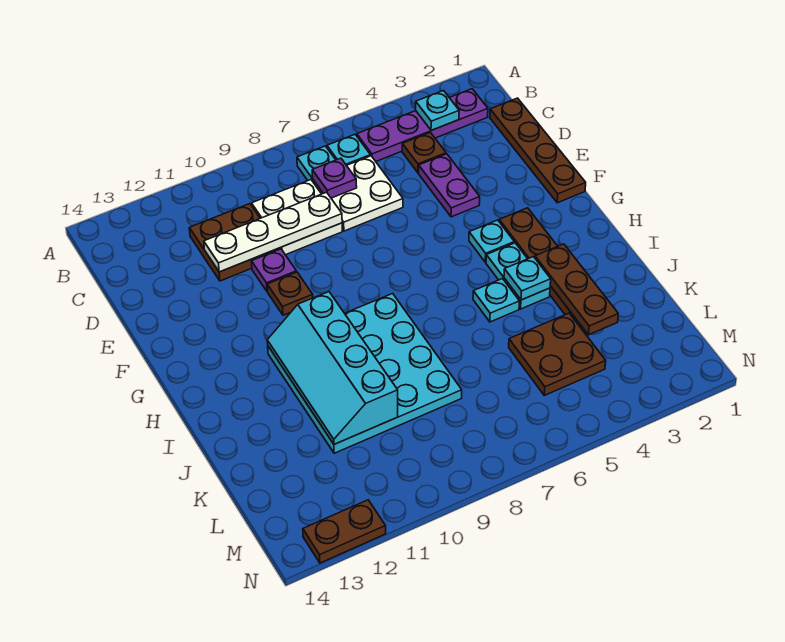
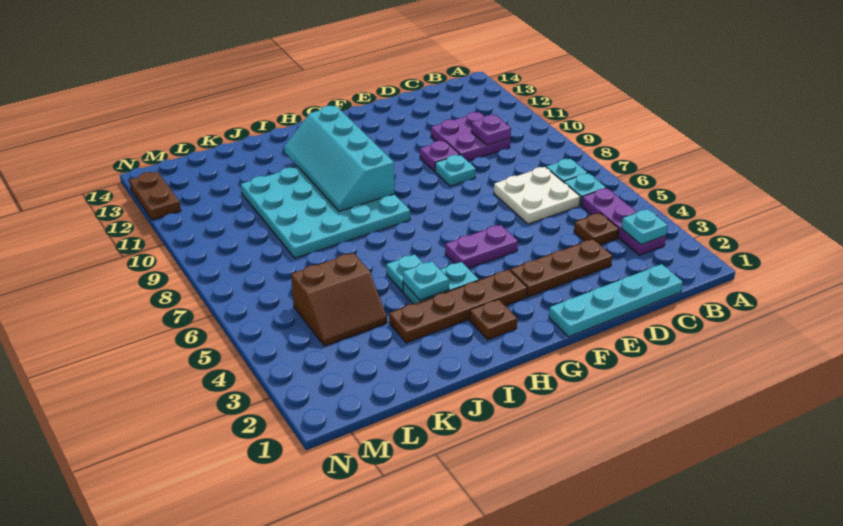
purple 1x4 plate [357,89,488,161] -> purple 1x3 plate [582,188,666,255]
brown 1x4 plate [490,98,586,203] -> cyan 1x4 plate [549,264,683,337]
purple 1x1 plate [312,158,357,198] -> purple 1x1 plate moved to [471,115,511,145]
white 2x2 plate [251,180,342,255] -> none
brown 2x2 plate [189,204,281,281] -> purple 2x2 plate [431,112,510,161]
purple 1x2 plate [419,154,480,217] -> purple 1x2 plate moved to [445,225,518,269]
white 1x4 plate [204,192,342,272] -> none
brown 1x1 plate [267,272,313,315] -> brown 1x1 plate moved to [469,299,517,340]
cyan 1x1 plate [469,220,514,262] -> cyan 1x1 plate moved to [435,155,476,186]
cyan 2x4 slope [267,292,398,444] -> cyan 2x4 slope turned to [284,106,394,211]
brown 1x3 plate [535,244,618,335] -> brown 1x3 plate moved to [510,239,612,297]
brown 2x2 plate [509,313,606,395] -> brown 2x2 slope [291,253,387,346]

